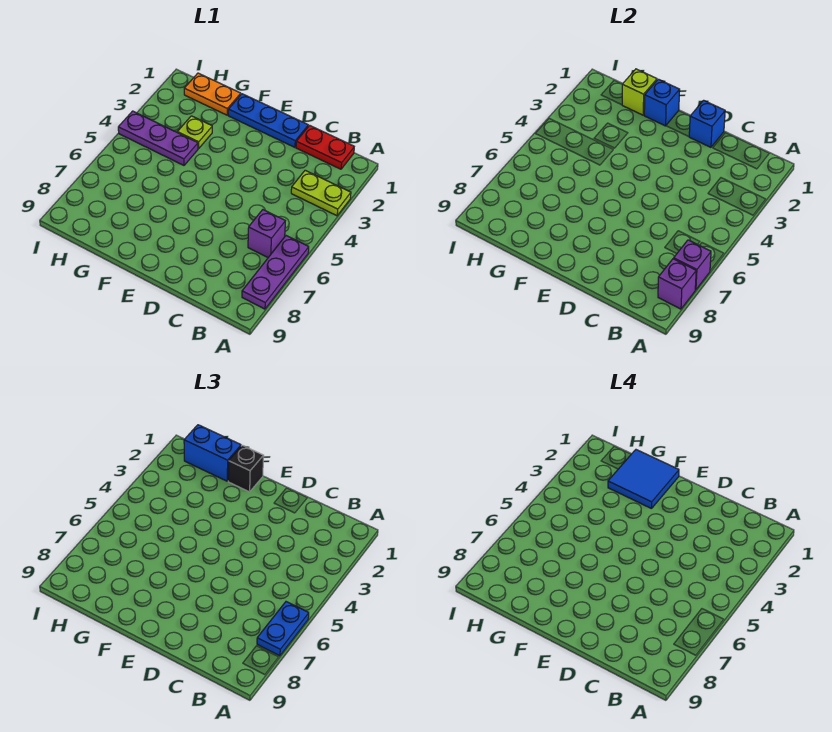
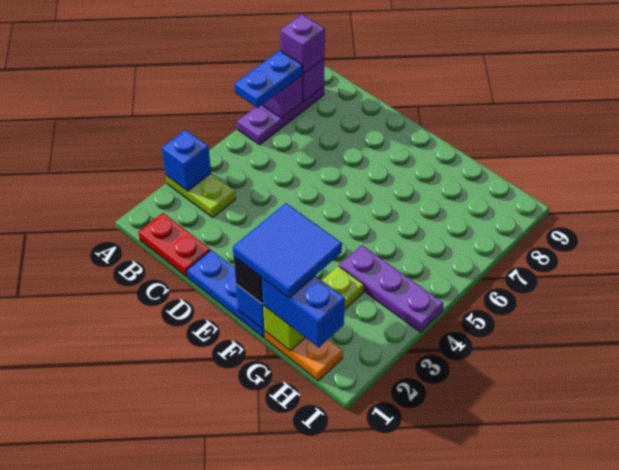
purple 1x1 brick [248,210,285,257] -> purple 1x1 brick moved to [280,14,325,73]
blue 1x1 brick [689,100,725,147] -> blue 1x1 brick moved to [162,130,211,191]

